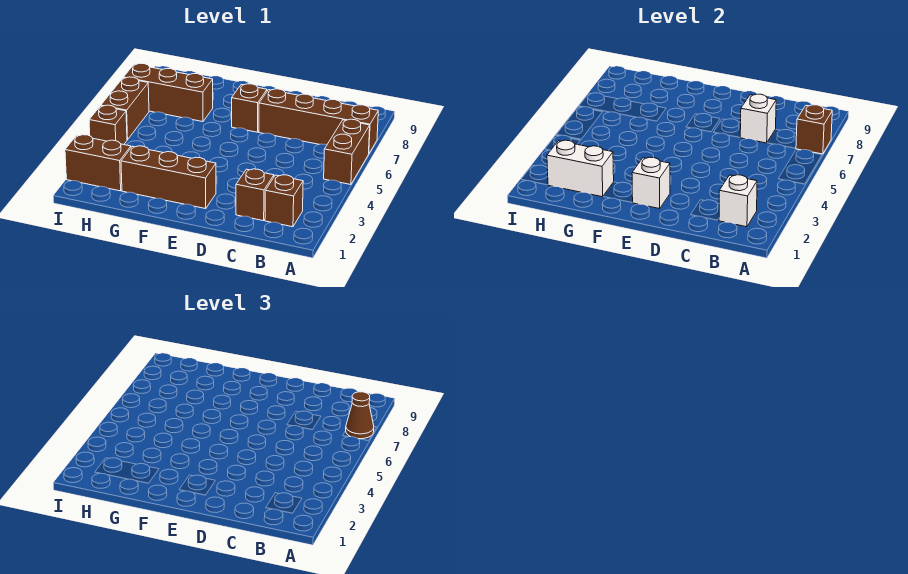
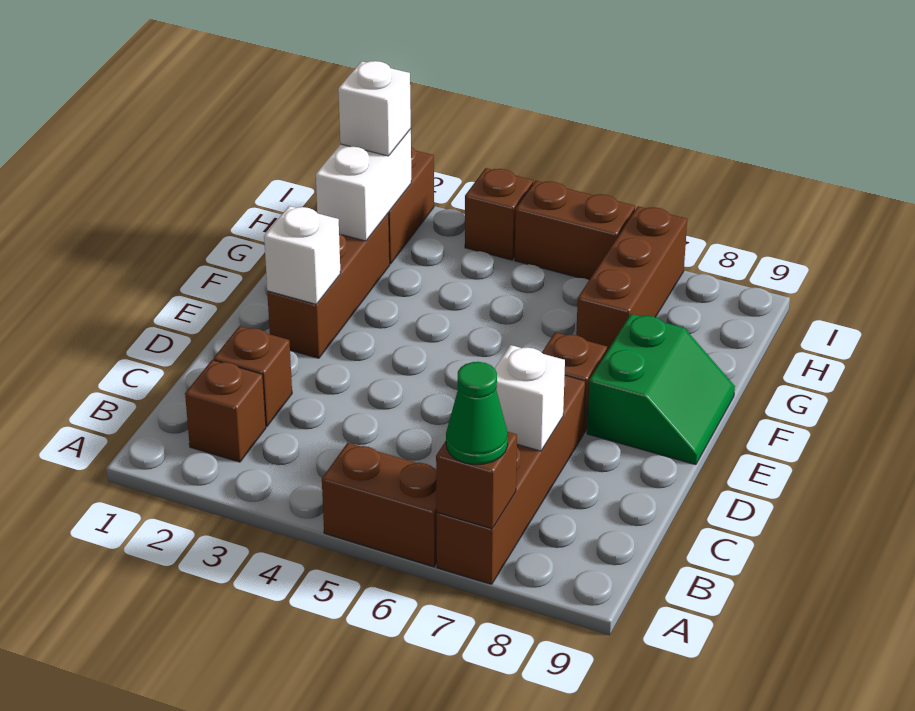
brown 1x1 cone [346,392,374,439] -> green 1x1 cone [446,362,508,465]
white 1x1 brick [719,175,757,227] -> white 1x1 brick moved to [338,61,411,156]
none -> green 2x2 slope [587,314,735,465]

